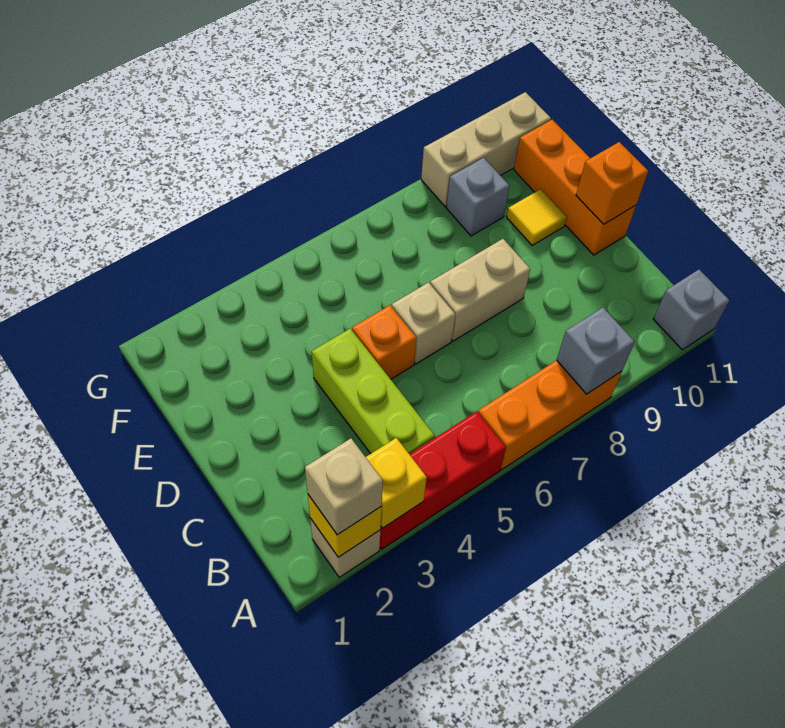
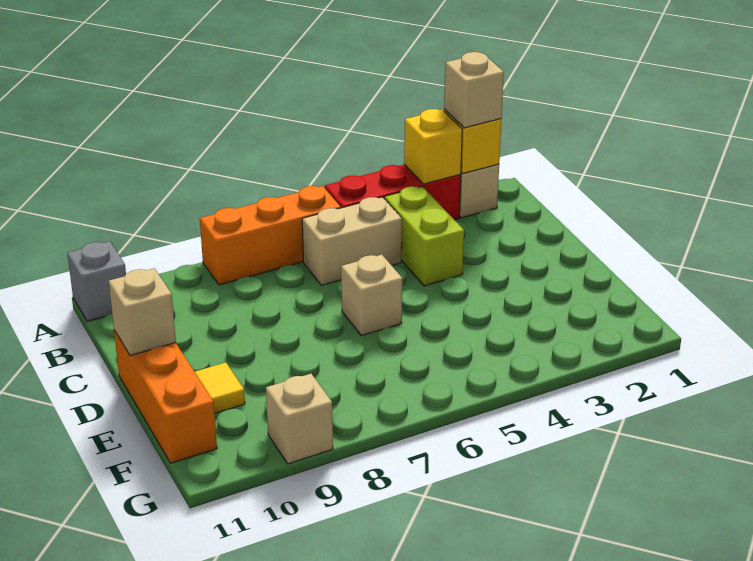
grey 1x1 brick [557,308,635,394] -> none
lime 1x3 brick [312,329,435,454] -> lime 1x2 brick [384,186,464,286]
orange 1x1 brick [352,305,416,379] -> none
tan 1x2 brick [430,239,530,341] -> tan 1x2 brick moved to [302,197,402,285]
orange 1x1 brick [576,142,648,224] -> tan 1x1 brick [109,268,176,356]
grey 1x1 brick [446,158,510,236] -> none
tan 1x3 brick [421,92,551,207] -> tan 1x1 brick [266,374,333,464]

